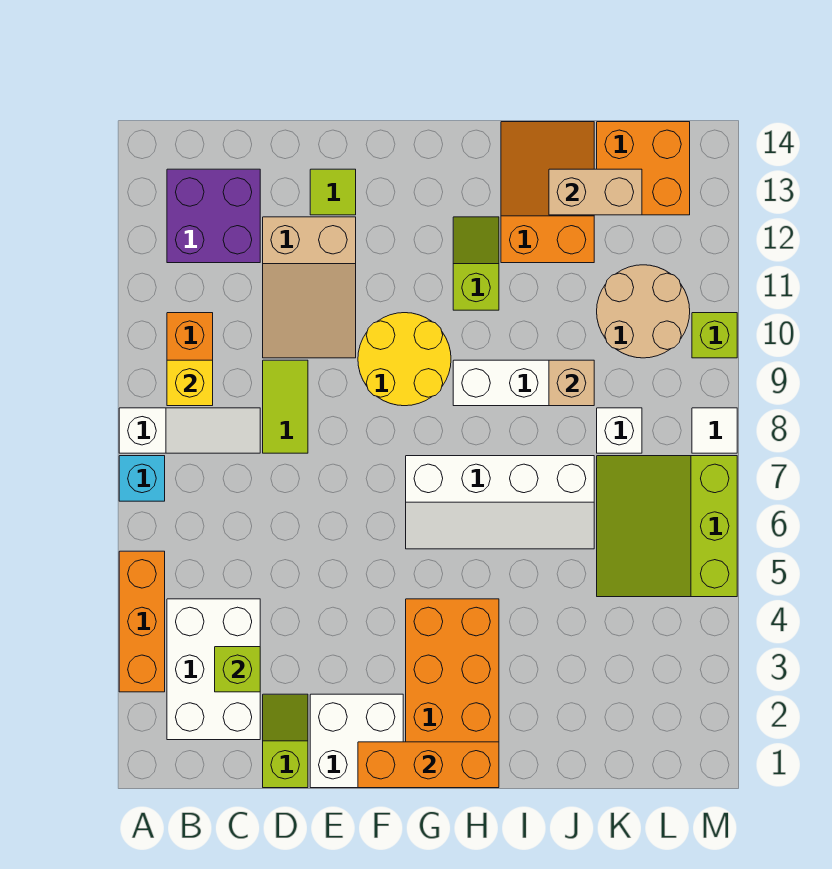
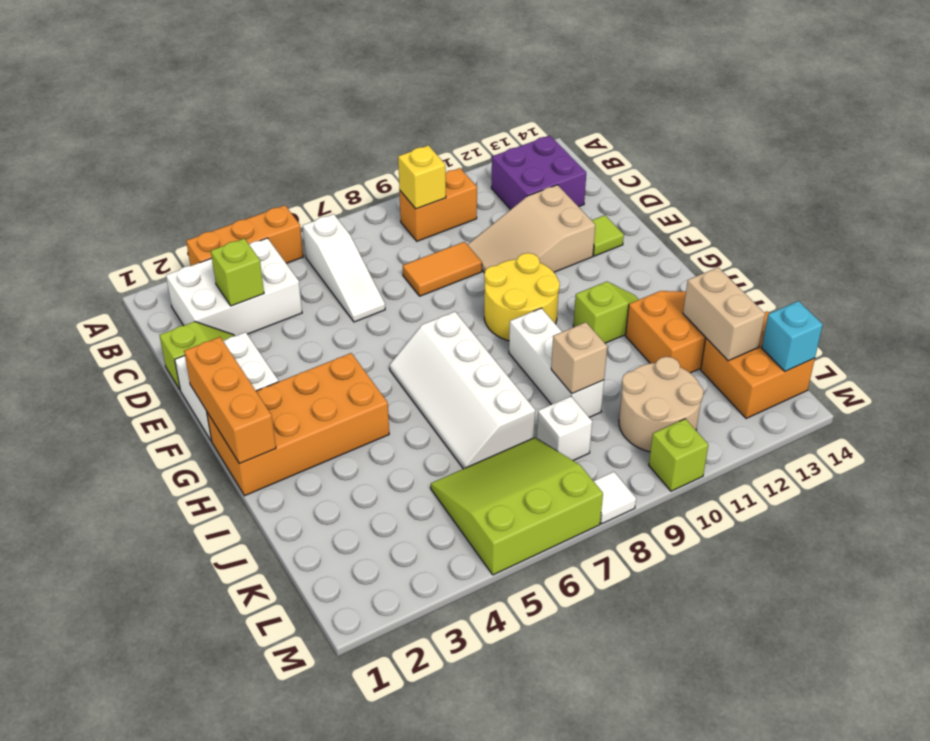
cyan 1x1 brick [119,456,165,501] -> cyan 1x1 brick moved to [761,301,823,371]
white 1x3 slope [119,408,260,453] -> white 1x3 slope moved to [303,214,385,322]
lime 1x2 tile [263,360,308,453] -> orange 1x2 tile [403,242,482,296]

